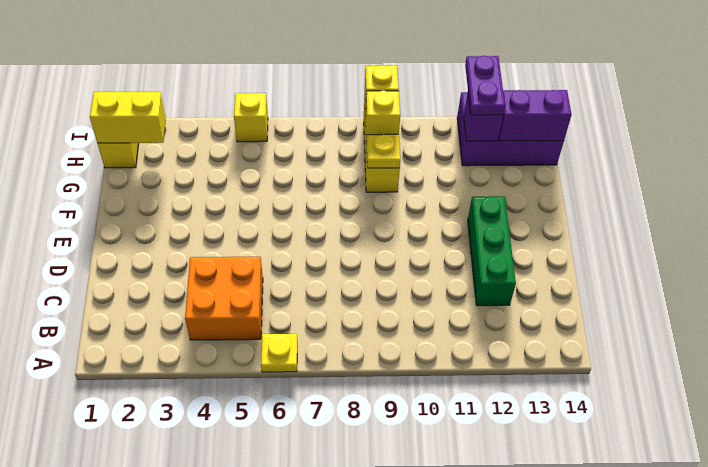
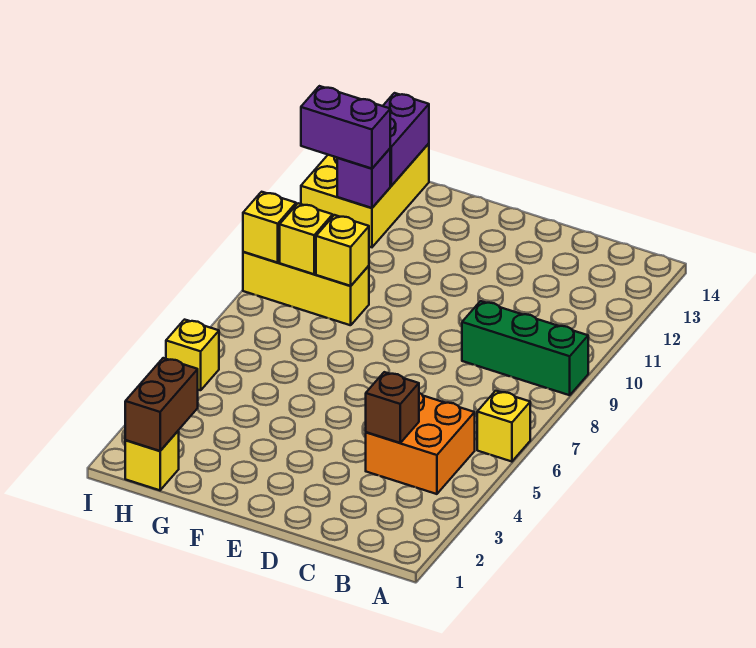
yellow 1x1 plate [261,334,297,372] -> yellow 1x1 brick [477,391,530,462]
none -> brown 1x1 brick [366,372,419,443]
green 1x3 brick [468,196,516,306] -> green 1x3 brick moved to [462,301,588,395]
yellow 1x1 plate [366,134,400,168] -> yellow 1x1 brick [316,215,369,286]
yellow 1x2 brick [90,92,166,143] -> brown 1x2 brick [125,358,198,451]
purple 2x3 brick [457,92,564,166] -> yellow 2x3 brick [301,144,429,247]
purple 1x2 plate [465,56,505,115] -> purple 1x2 brick [301,86,390,169]

